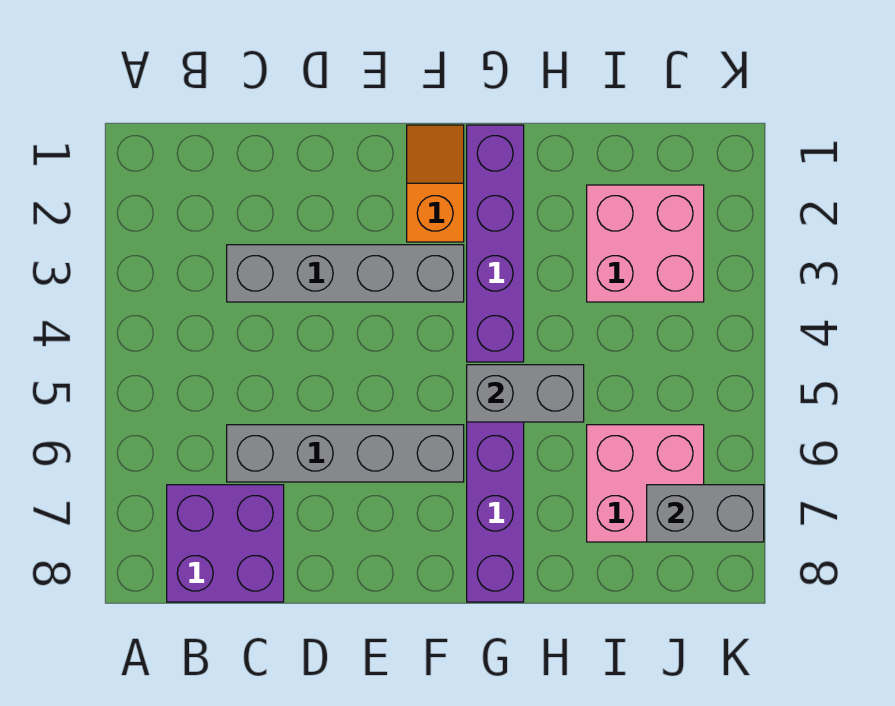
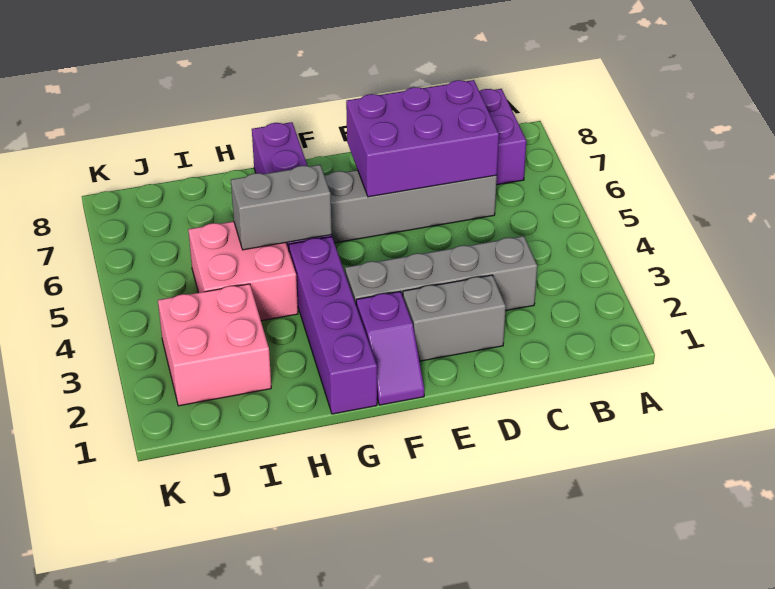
none -> purple 2x3 brick [346,80,499,197]
orange 1x2 slope [407,125,464,242] -> purple 1x2 slope [356,292,424,405]
pink 2x2 brick [587,425,704,542] -> pink 2x2 brick moved to [188,221,298,321]
grey 1x2 brick [647,485,764,542] -> grey 1x2 brick moved to [403,275,506,361]

